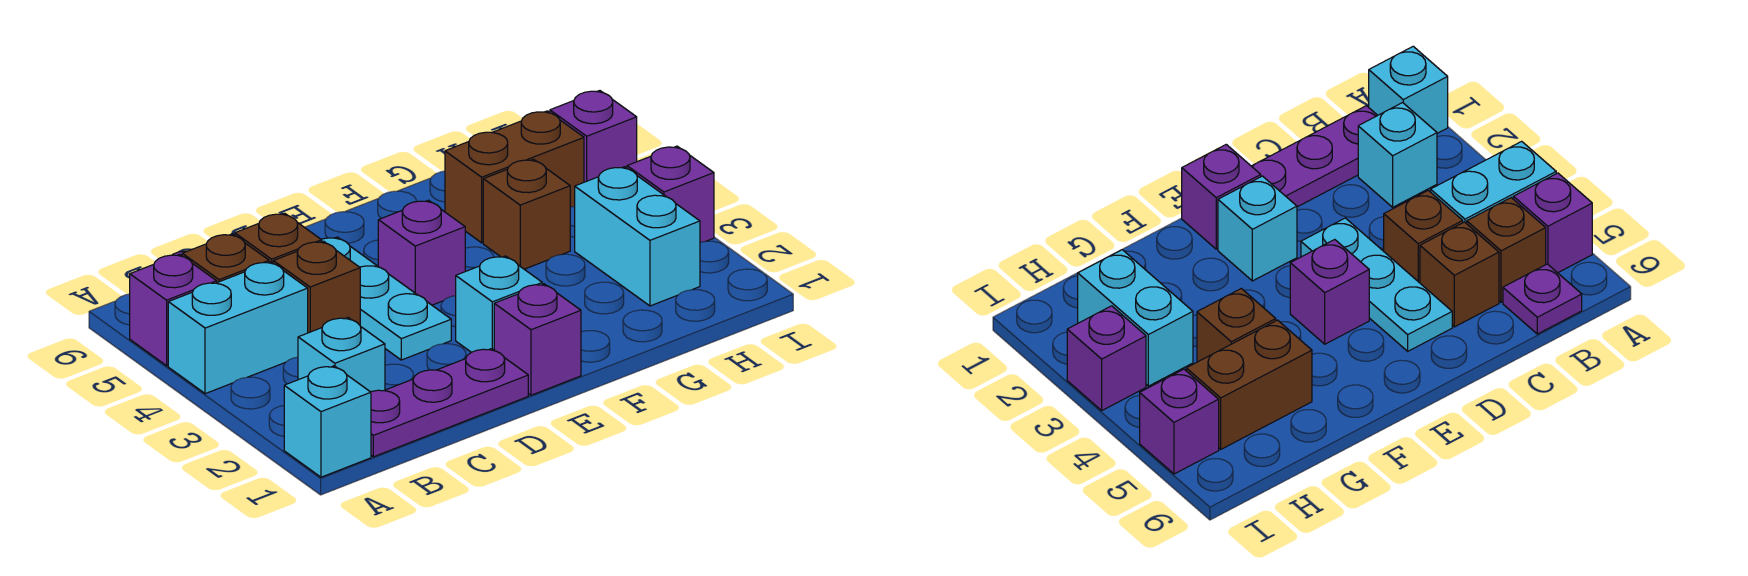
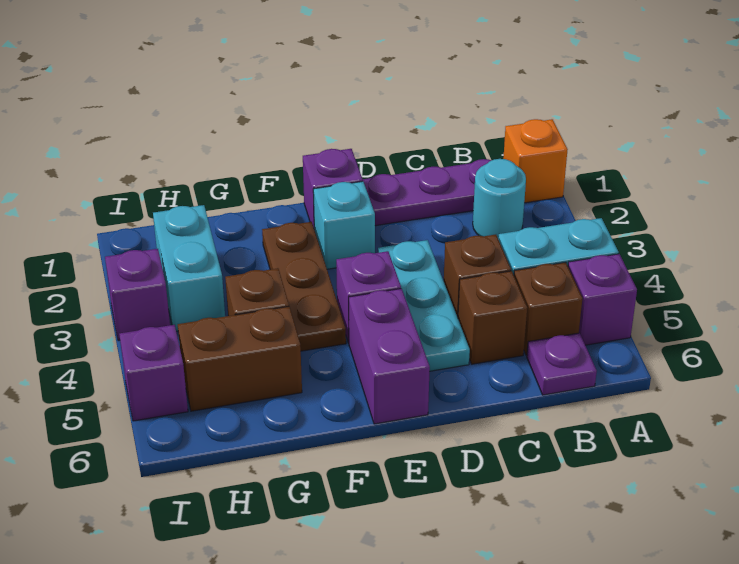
cyan 1x1 brick [284,366,371,477] -> orange 1x1 brick [503,119,568,203]
cyan 1x1 brick [298,318,385,392] -> cyan 1x1 round brick [473,159,526,238]
none -> purple 1x2 brick [349,289,430,424]
none -> brown 1x3 plate [262,222,346,351]

